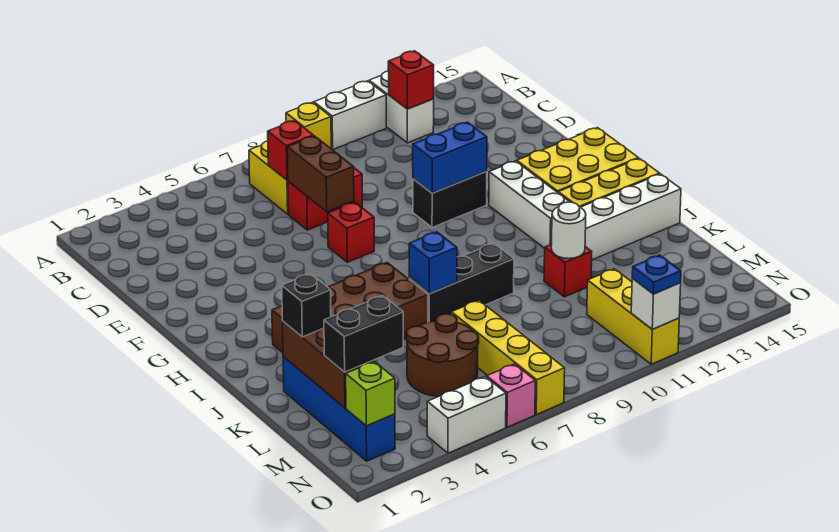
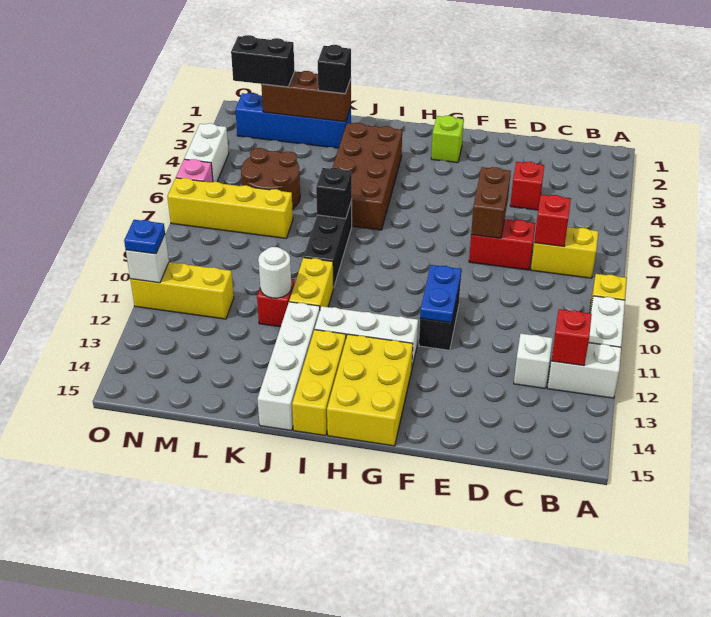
none -> white 1x1 brick [514,334,553,388]
red 1x2 brick [288,168,363,230] -> red 1x2 brick turned to [469,219,536,270]
brown 1x2 brick [287,136,354,212] -> brown 1x2 brick turned to [471,167,511,238]
red 1x1 brick [328,202,374,262] -> red 1x1 brick moved to [510,162,544,210]
blue 1x2 brick [413,122,487,193] -> blue 1x2 plate [420,265,461,323]
blue 1x1 brick [409,232,457,294] -> black 1x1 brick [316,168,352,219]
none -> yellow 1x2 brick [289,258,334,309]
black 1x2 brick [324,296,403,372] -> black 1x2 brick turned to [231,35,295,87]
lime 1x1 brick [346,362,395,426] -> lime 1x1 brick moved to [431,116,464,163]

